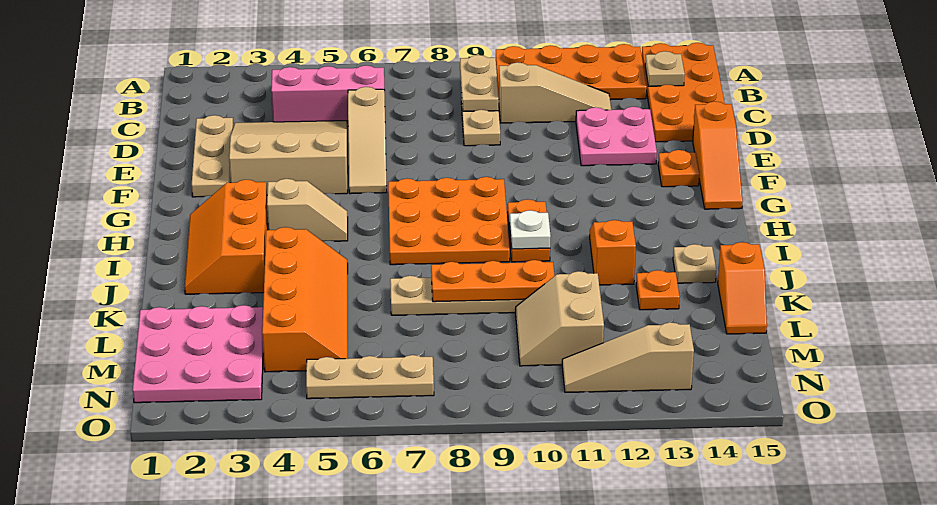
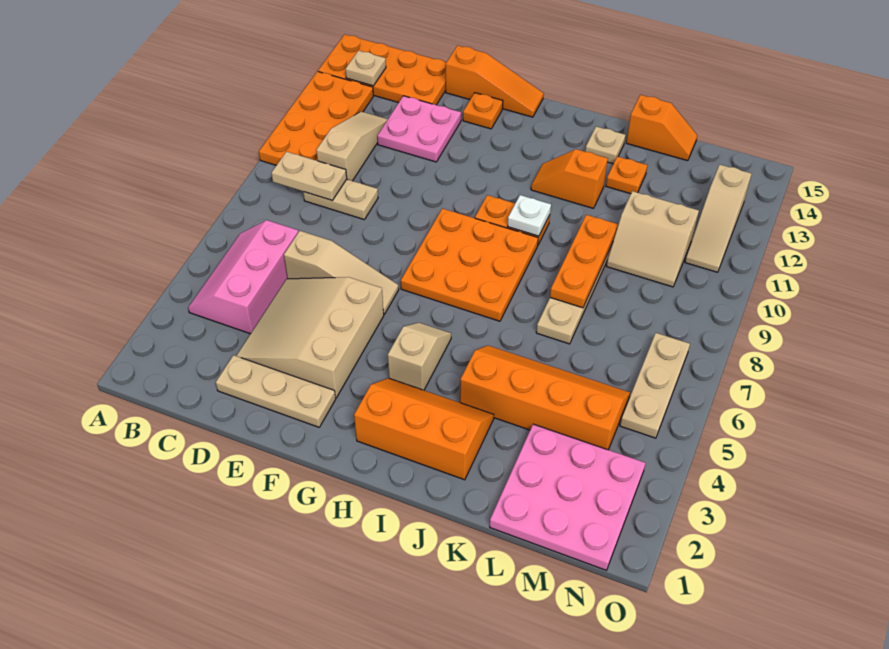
orange 2x3 slope [185,180,268,294] -> orange 2x3 slope turned to [354,378,494,480]

